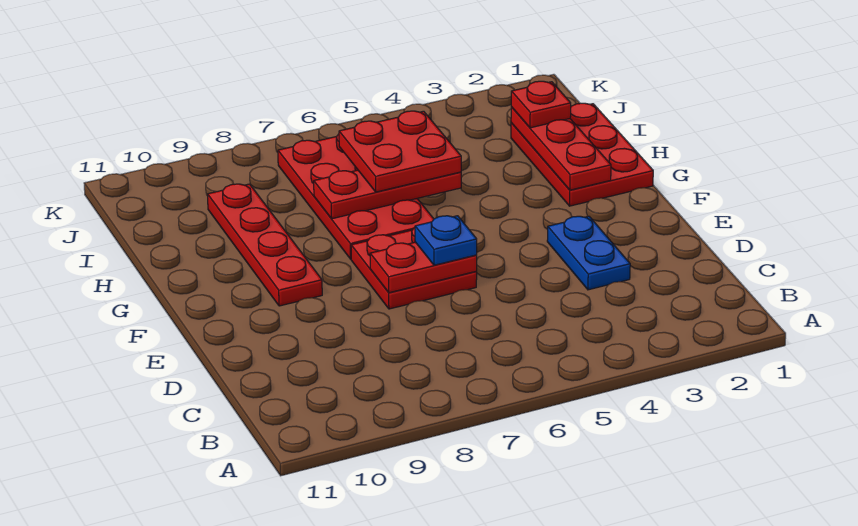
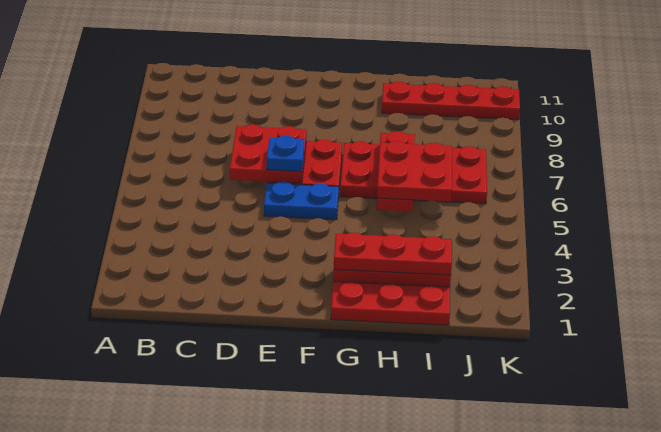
blue 1x2 plate [547,216,630,290] -> blue 1x2 plate moved to [264,182,339,220]
red 1x2 plate [370,242,477,293] -> red 2x2 plate [230,124,307,183]
red 1x4 plate [208,184,322,306] -> red 1x4 plate moved to [382,82,520,120]
red 1x1 plate [511,81,571,128] -> red 1x3 plate [334,232,452,275]

